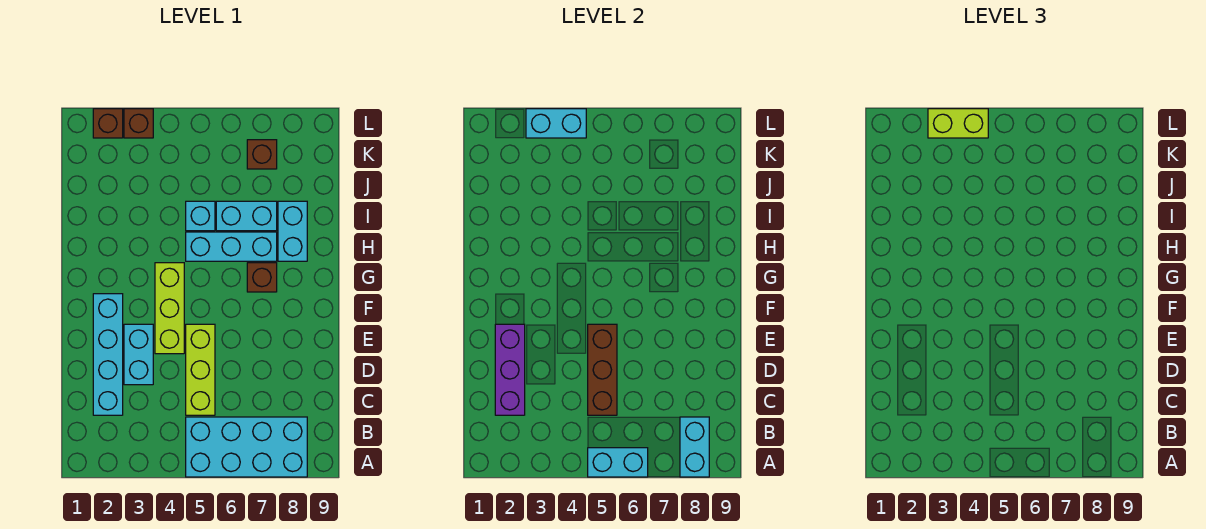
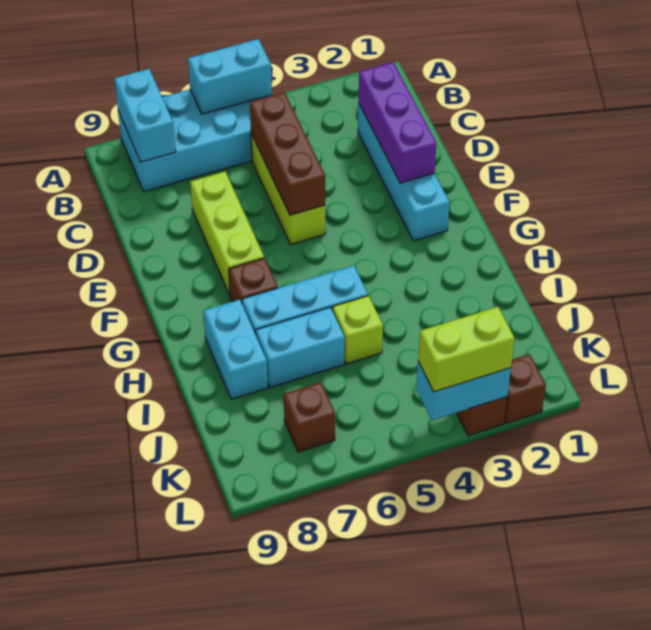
cyan 1x2 brick [124,324,153,385] -> none
lime 1x3 brick [155,263,184,354] -> lime 1x3 brick moved to [190,172,264,295]
cyan 1x1 brick [186,201,215,231] -> lime 1x1 brick [333,296,383,364]

